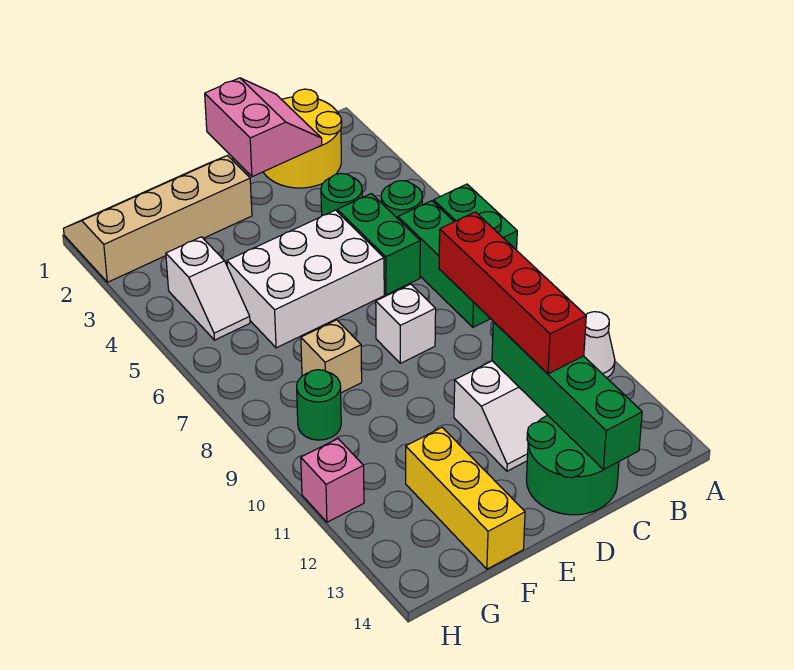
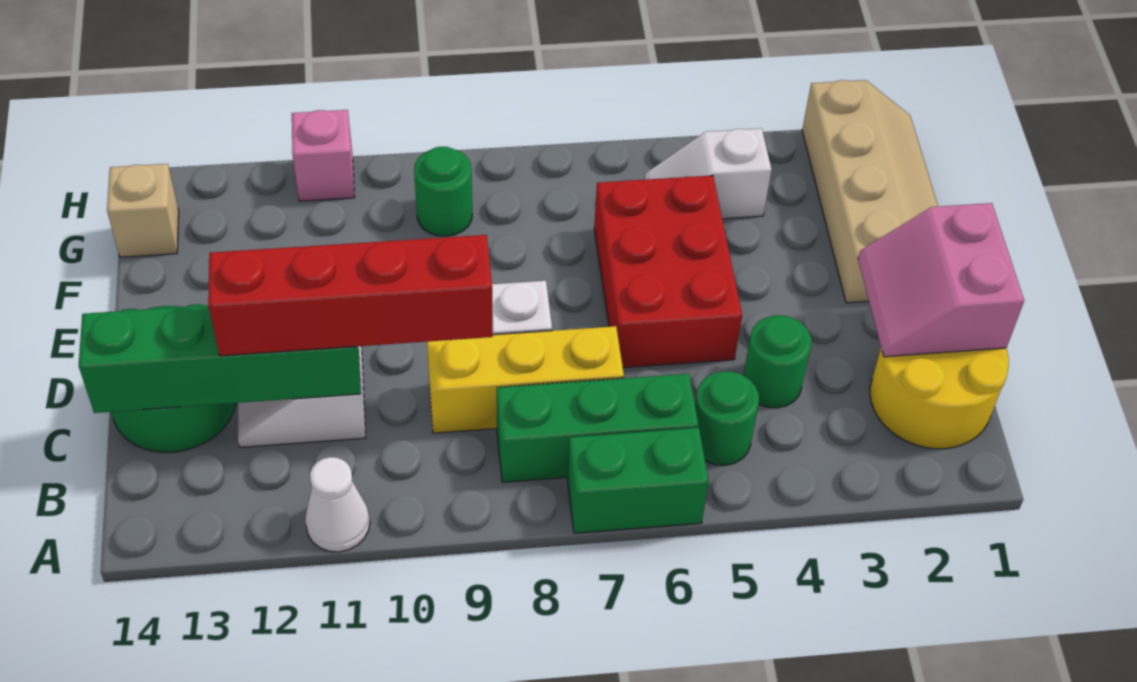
pink 2x2 slope [205,78,322,177] -> pink 2x2 slope turned to [858,203,1024,357]
green 1x2 brick [337,194,420,295] -> none
white 2x3 brick [227,210,384,348] -> red 2x3 brick [594,175,742,368]
tan 1x1 brick [301,320,362,393] -> tan 1x1 brick moved to [107,164,179,257]
yellow 1x3 brick [406,428,525,569] -> yellow 1x3 brick moved to [427,326,624,433]

